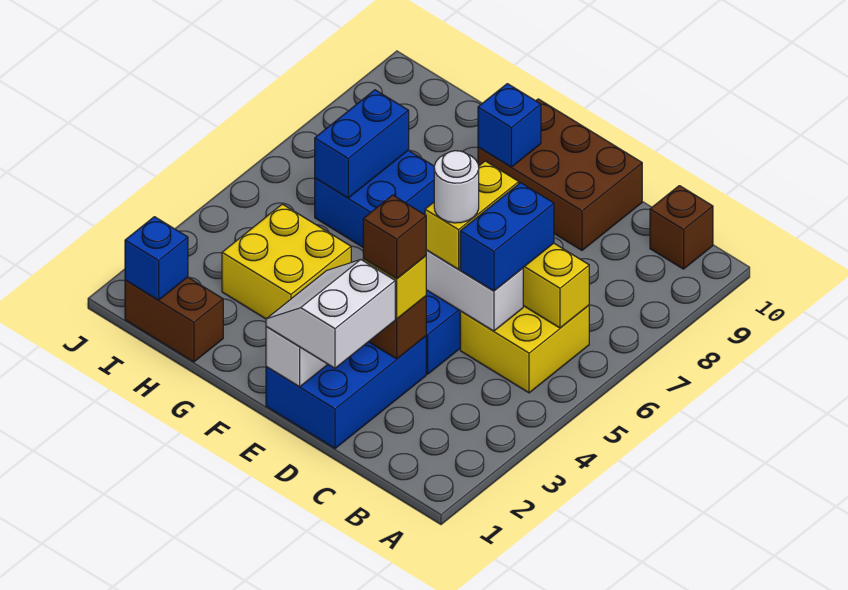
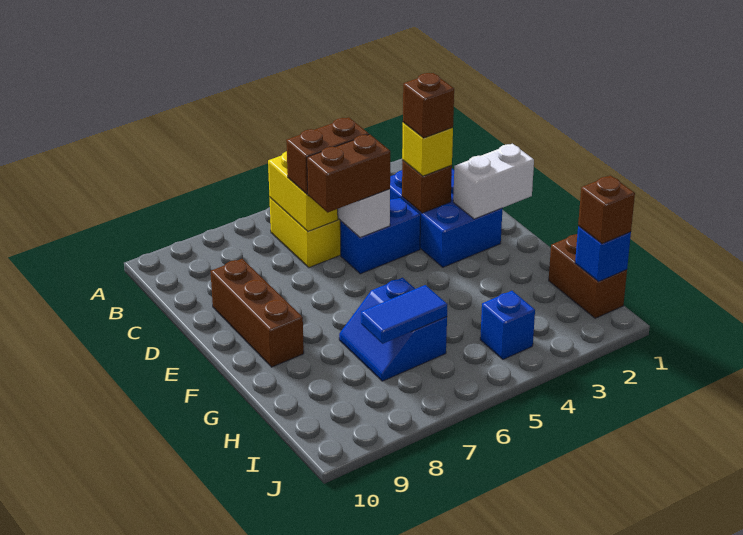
brown 1x1 brick [650,186,713,269] -> brown 1x1 brick moved to [578,176,635,244]
blue 1x2 brick [460,183,554,291] -> brown 1x2 brick [286,117,369,194]
blue 2x3 brick [266,336,426,448] -> blue 2x3 brick turned to [390,169,502,267]
white 2x2 slope [266,260,395,368] -> none
yellow 1x2 brick [425,161,519,269] -> brown 1x2 brick [307,134,390,212]
white 1x1 round brick [434,151,479,223] -> none
brown 2x3 brick [478,99,642,250] -> brown 1x3 brick [210,259,304,367]
blue 1x1 brick [478,84,541,167] -> blue 1x1 brick moved to [480,291,535,359]
yellow 2x2 brick [222,204,351,319] -> none
blue 2x2 brick [315,150,434,247] -> blue 2x2 slope [339,278,447,381]
blue 1x2 brick [315,90,409,198] -> blue 1x2 tile [361,285,448,344]

